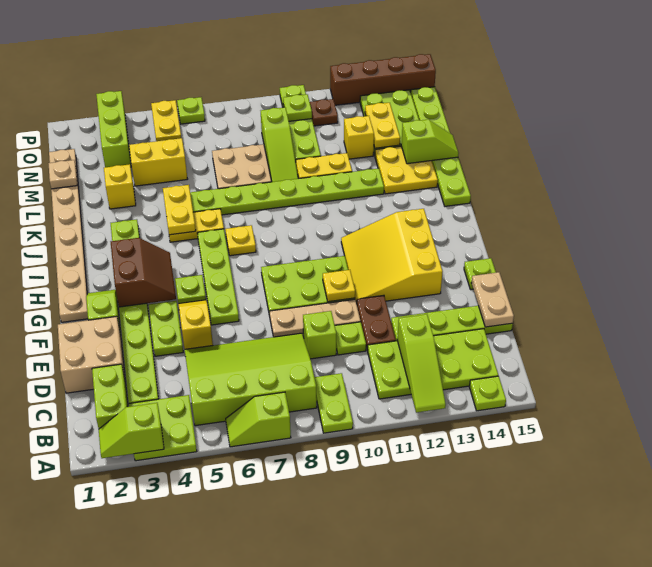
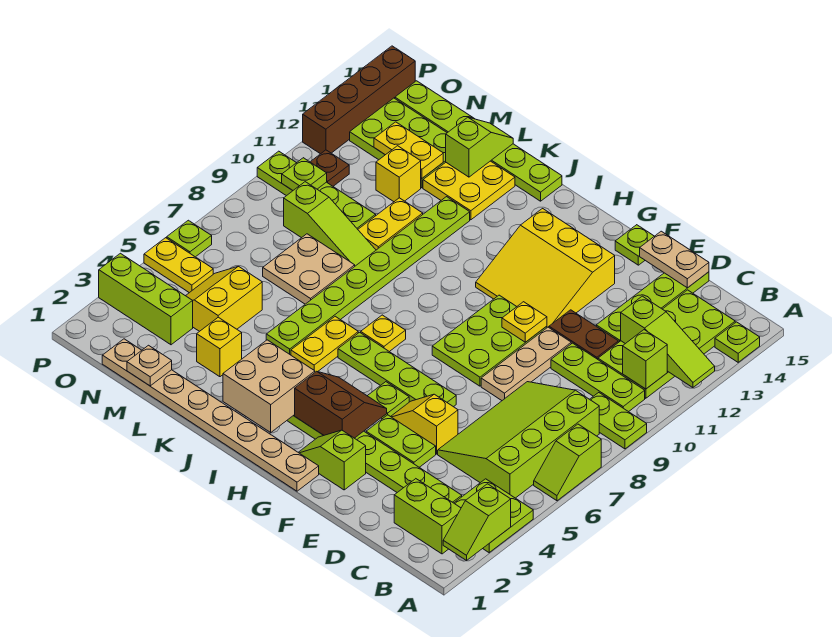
tan 2x2 brick [58,316,126,393] -> tan 2x2 brick moved to [223,340,315,432]
lime 1x1 brick [303,311,336,359] -> lime 1x1 brick moved to [623,330,667,389]
lime 1x1 plate [335,322,366,355] -> lime 1x3 plate [551,343,645,412]
yellow 1x2 plate [163,185,196,235] -> none

